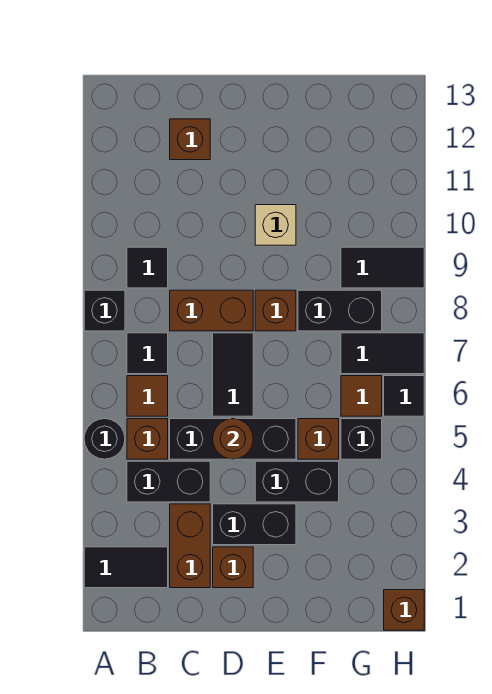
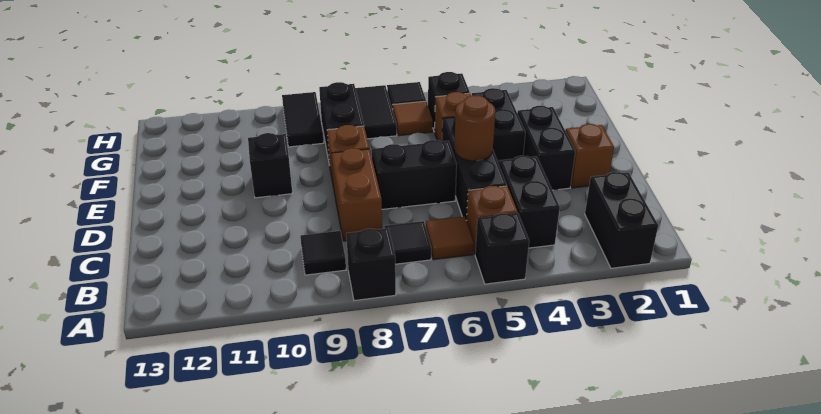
black 1x2 tile [84,547,168,588] -> black 1x2 brick [585,172,658,268]
black 1x1 round brick [84,419,125,459] -> black 1x1 brick [475,213,529,284]
brown 1x2 brick [170,504,210,588] -> none
brown 1x1 brick [170,119,210,160] -> none
black 1x2 tile [213,333,253,416] -> black 1x2 brick [372,140,457,209]
tan 1x1 brick [255,205,296,245] -> black 1x1 brick [248,133,292,198]
brown 1x1 brick [384,590,424,630] -> none

